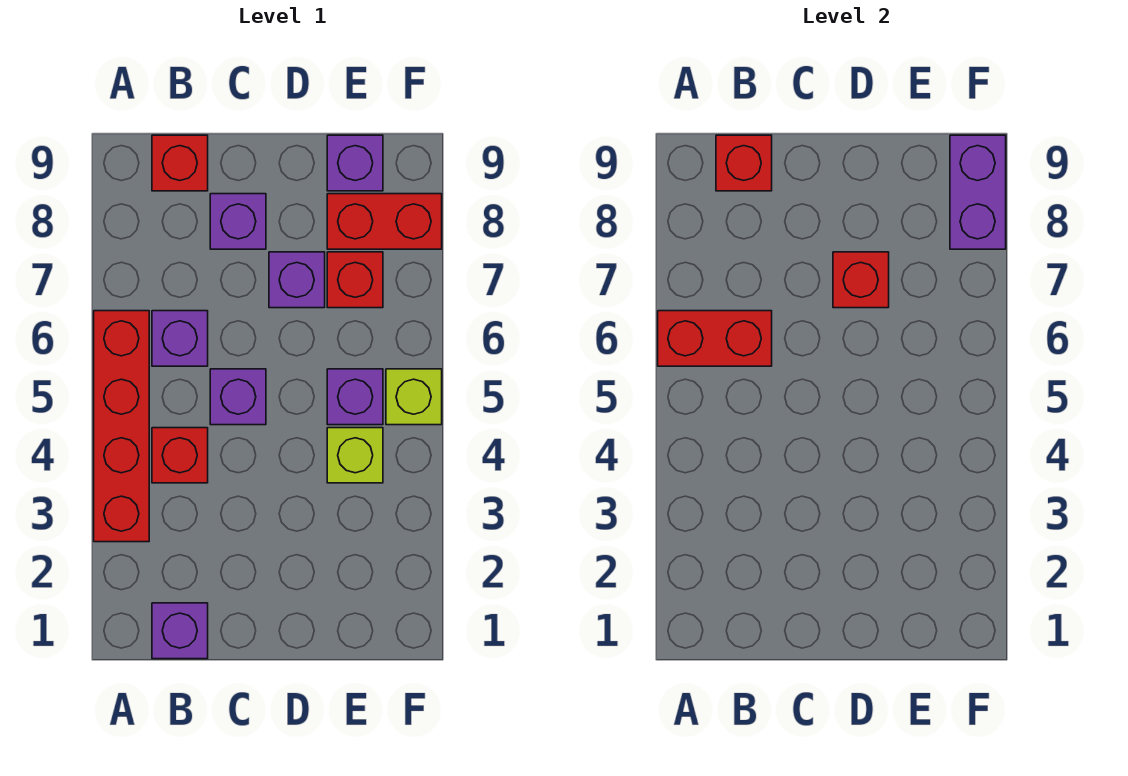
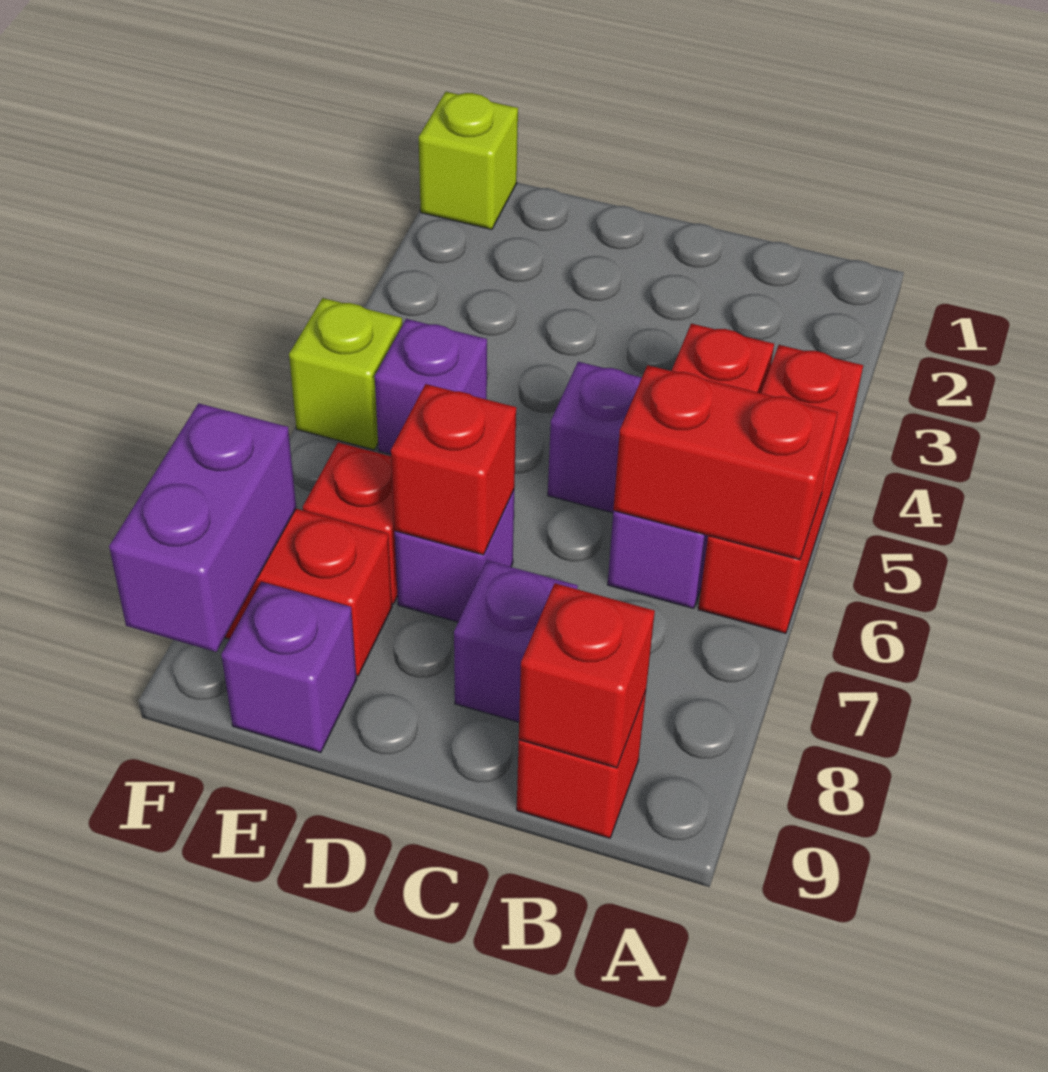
red 1x4 brick [94,311,149,542] -> red 1x3 brick [698,345,863,633]
purple 1x1 brick [152,603,208,659] -> none
lime 1x1 brick [327,428,383,483] -> lime 1x1 brick moved to [419,92,518,230]

